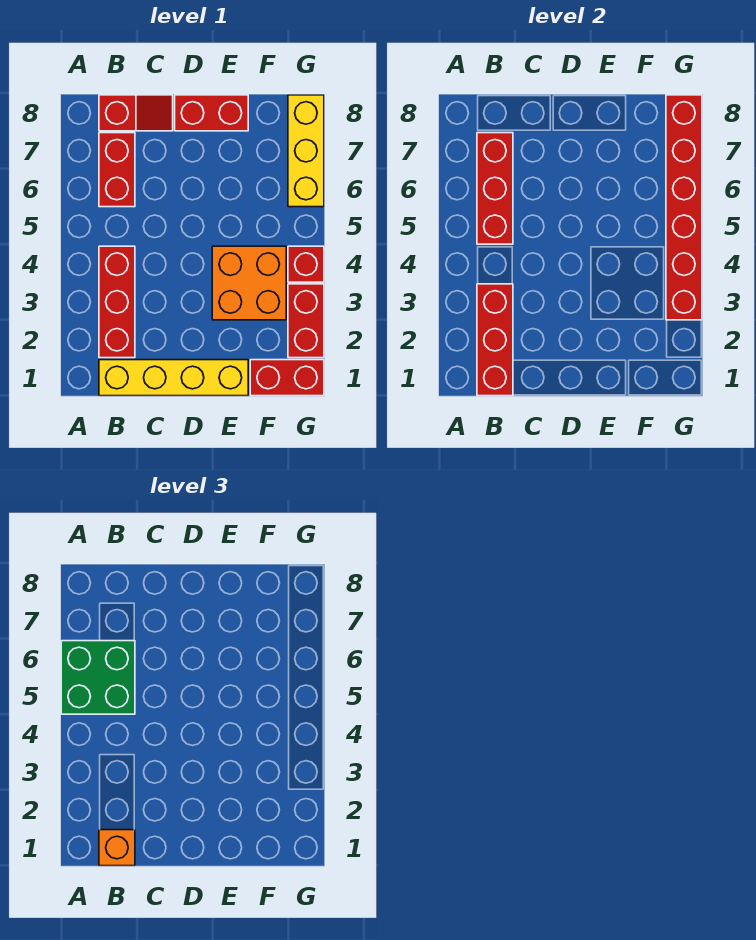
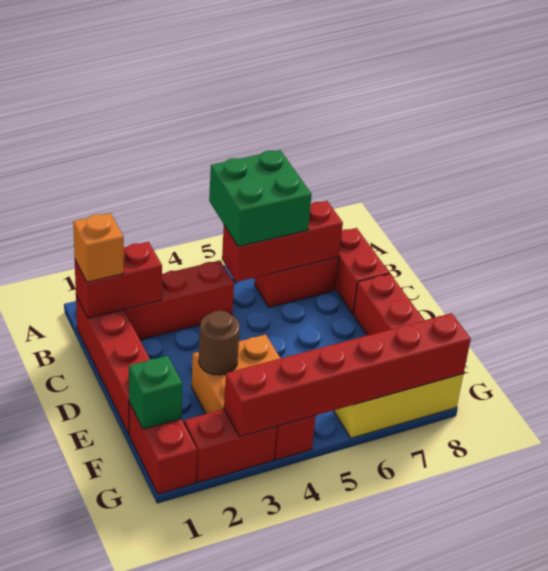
yellow 1x4 brick [99,360,248,396] -> red 1x4 brick [76,296,150,434]
red 1x3 brick [477,284,513,396] -> red 1x2 brick [75,242,162,318]
red 1x2 slope [99,95,173,131] -> red 1x2 brick [335,228,389,314]
none -> brown 1x1 round brick [199,311,240,375]
none -> green 1x1 brick [129,356,183,429]

